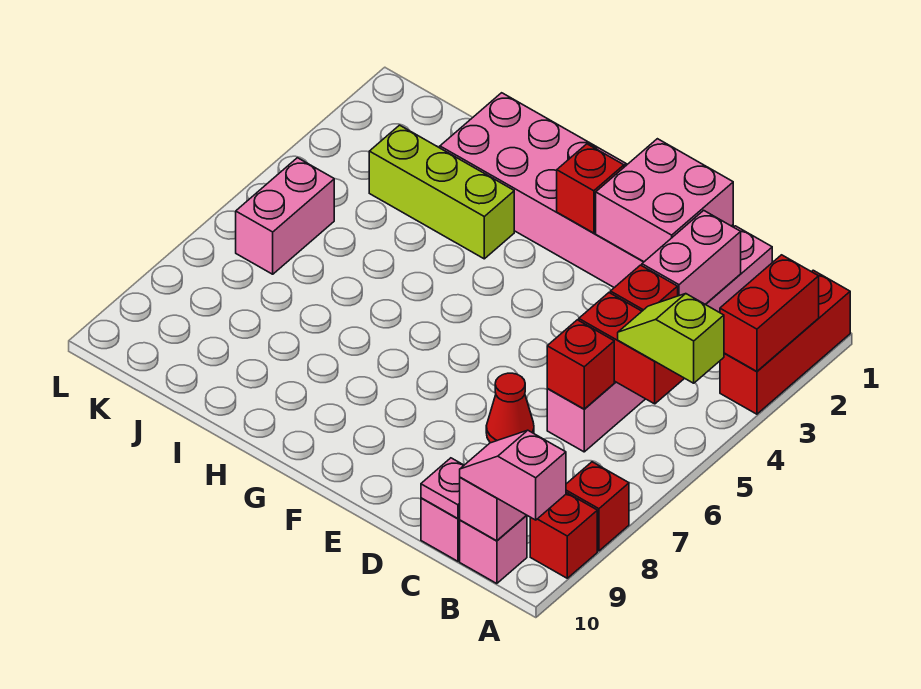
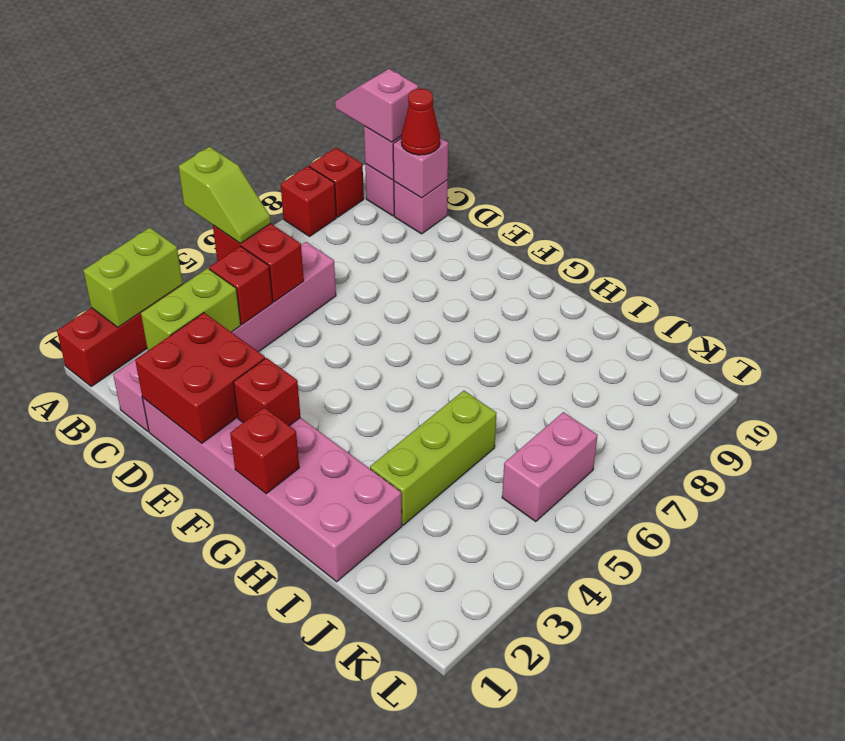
red 1x2 brick [720,255,819,372] -> lime 1x2 brick [83,228,183,327]
pink 1x2 slope [460,430,566,520] -> pink 1x2 slope turned to [335,69,418,142]
pink 1x2 brick [642,210,741,304] -> lime 1x2 brick [141,268,241,351]
red 1x1 brick [547,320,614,409] -> red 1x1 brick moved to [230,407,299,494]
pink 1x1 plate [421,458,464,519] -> pink 1x1 brick [393,138,448,198]
pink 2x2 brick [596,139,733,262] -> red 2x2 brick [135,313,265,443]
red 1x1 cone [486,373,534,443] -> red 1x1 cone moved to [401,89,440,155]
lime 1x3 brick [369,125,514,259] -> lime 1x3 brick turned to [370,391,496,525]

